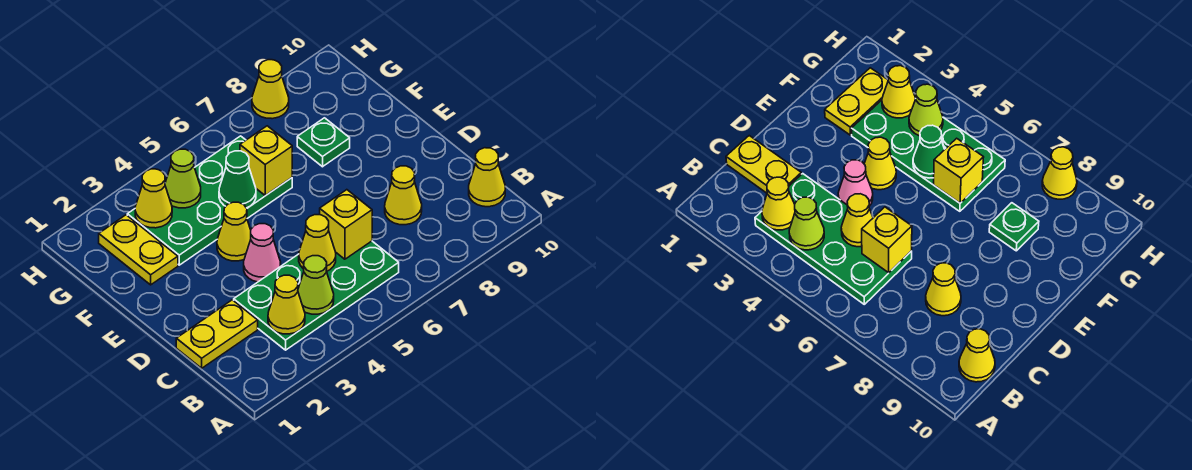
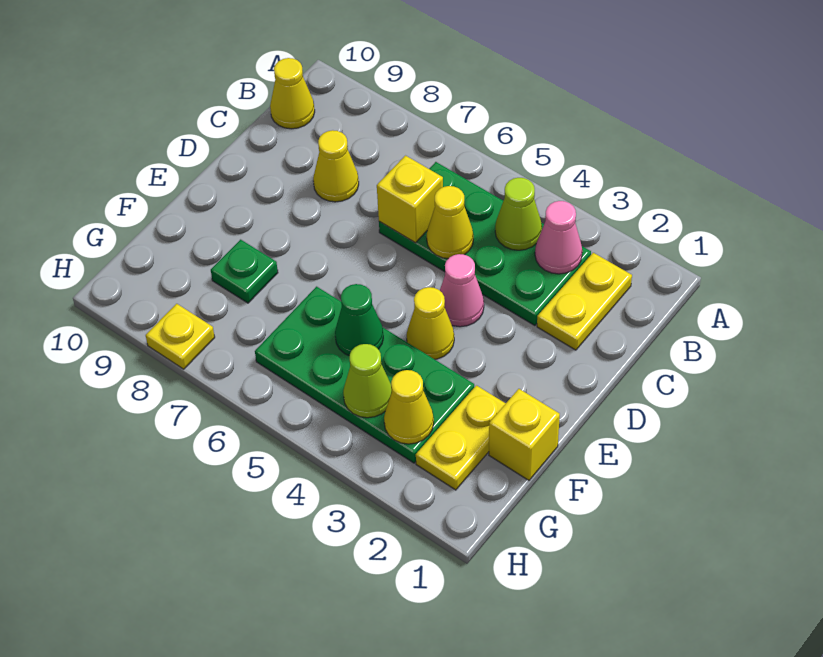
yellow 1x1 cone [268,275,305,334] -> pink 1x1 cone [535,201,582,274]
yellow 1x2 plate [176,300,258,368] -> yellow 1x2 plate turned to [537,253,632,350]
yellow 1x1 brick [240,126,292,196] -> yellow 1x1 brick moved to [489,389,560,480]
yellow 1x1 cone [252,60,289,119] -> yellow 1x1 plate [146,304,215,369]

